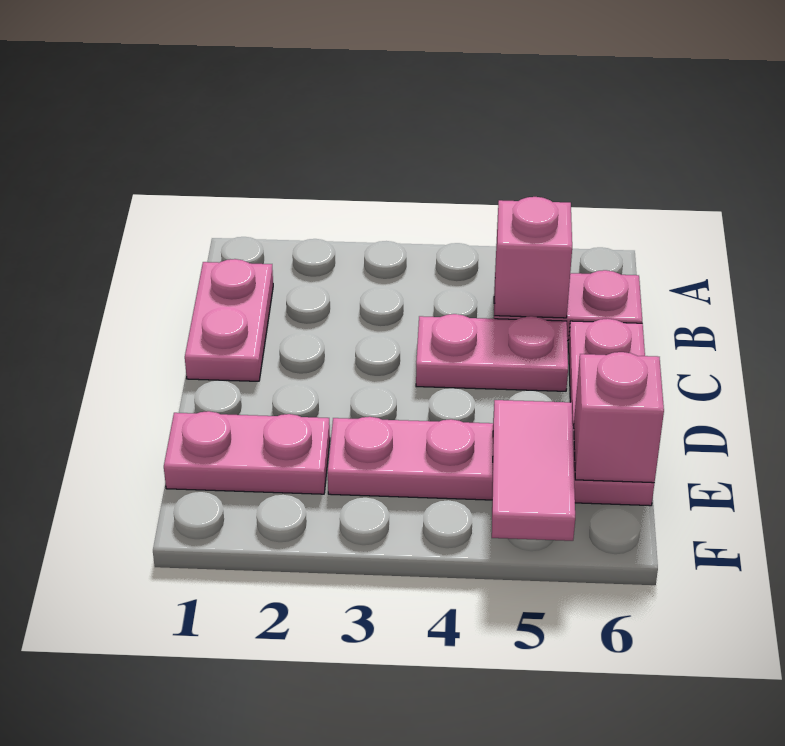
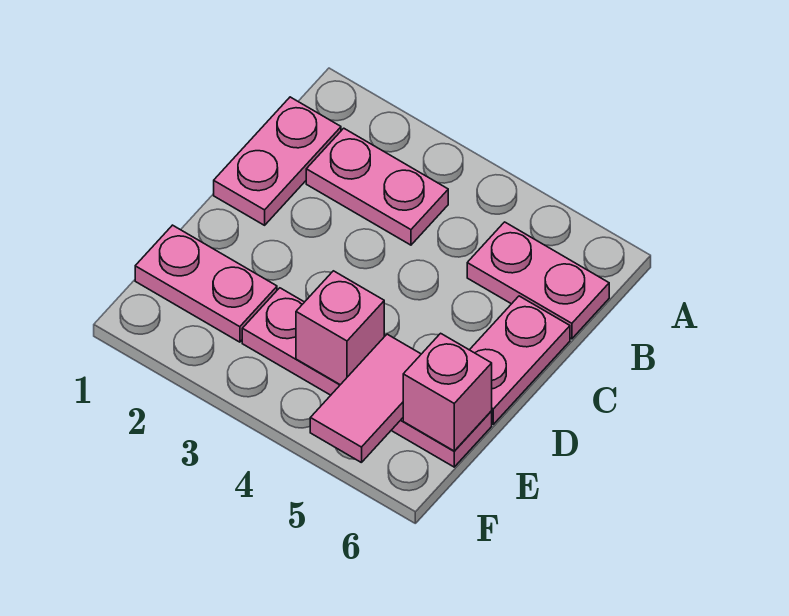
pink 1x1 brick [495,197,572,318] -> pink 1x1 brick moved to [296,271,384,385]
pink 1x2 plate [416,314,568,391] -> pink 1x2 plate moved to [306,128,448,245]

